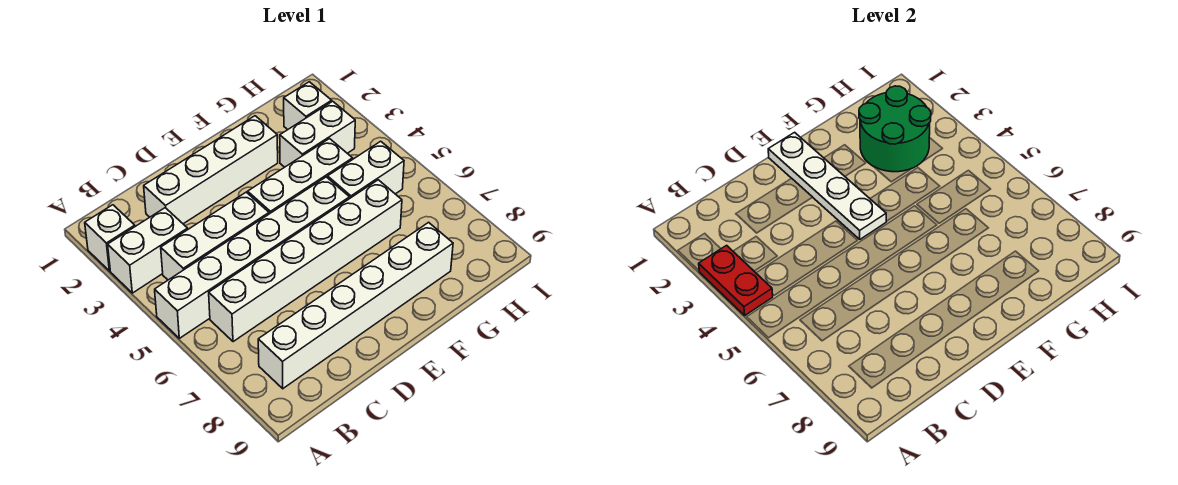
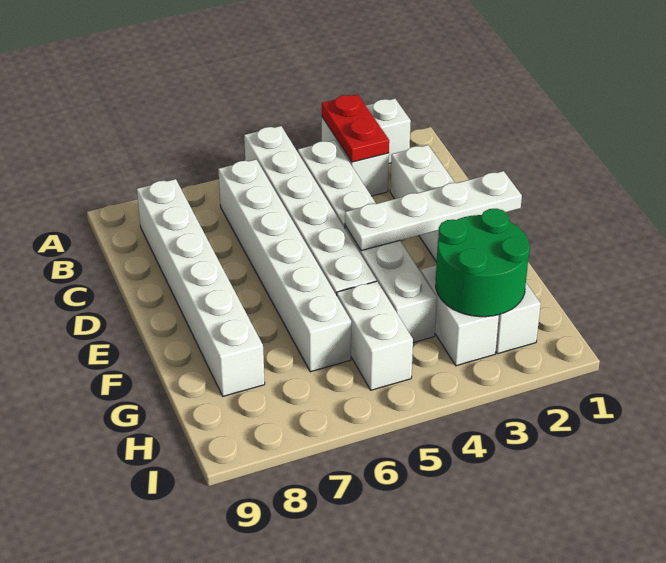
red 1x2 plate [699,245,773,315] -> red 1x2 plate turned to [322,94,389,162]

